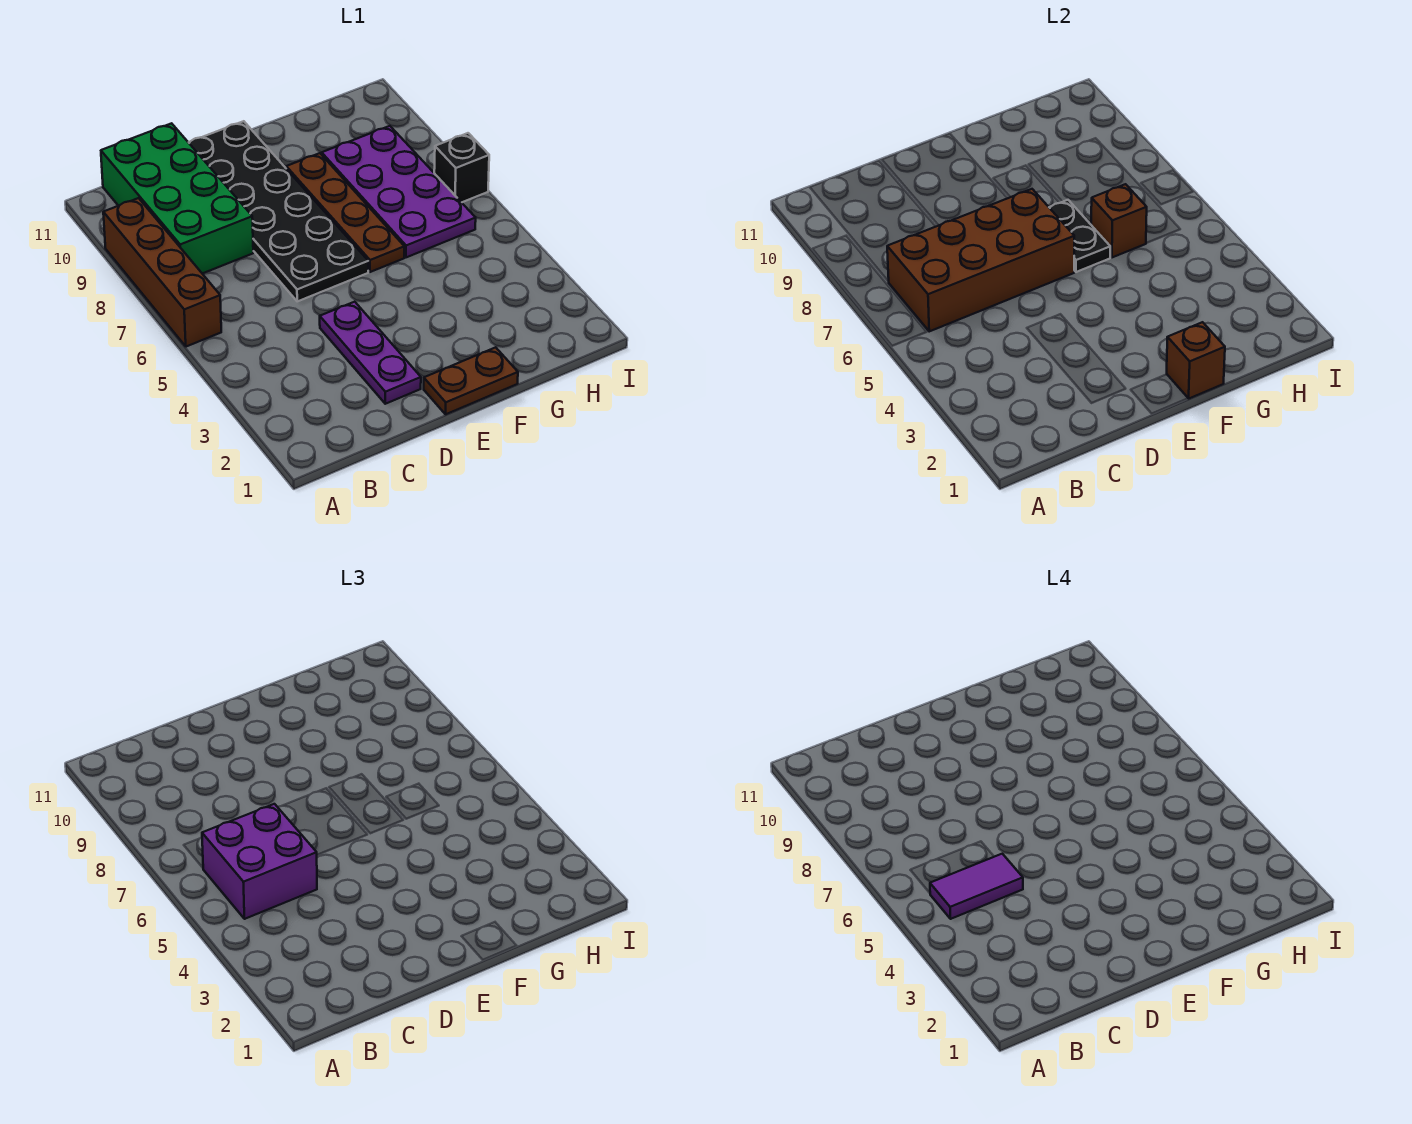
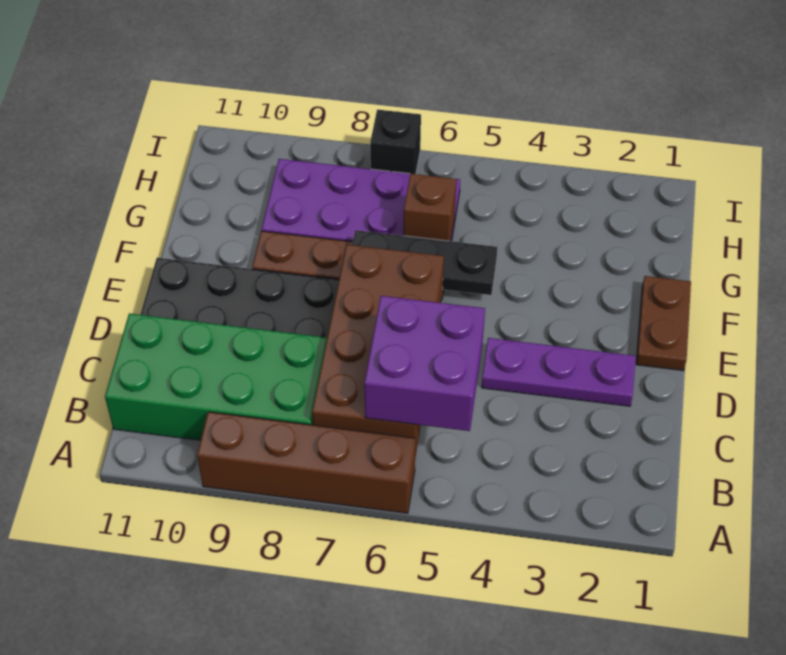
purple 1x2 tile [930,854,1023,919] -> none
brown 1x1 brick [1167,322,1225,398] -> none
black 1x2 plate [1049,200,1110,272] -> black 1x3 plate [352,230,498,295]

